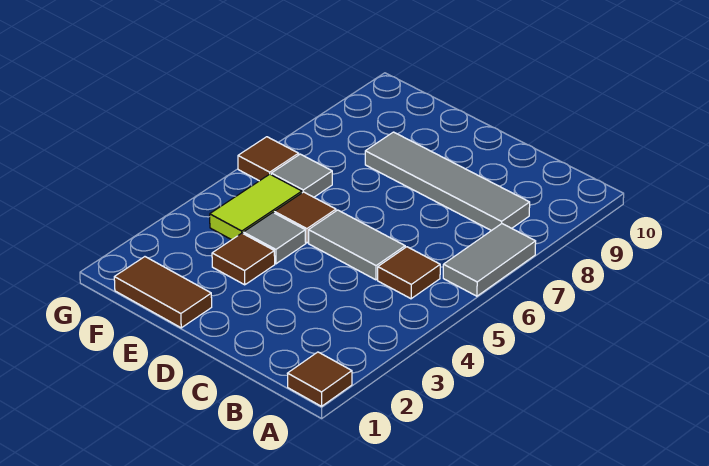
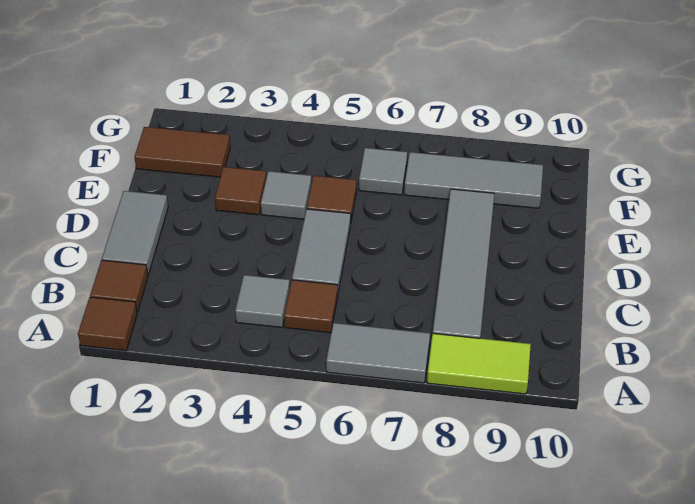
none -> grey 1x1 tile [235,275,290,327]
none -> grey 1x2 tile [102,191,168,275]
brown 1x2 tile [114,257,212,328] -> brown 1x2 tile turned to [135,127,230,177]
lime 1x2 tile [210,174,302,240] -> lime 1x2 tile moved to [427,333,531,394]
none -> grey 1x3 tile [404,152,543,208]
brown 1x1 tile [238,137,299,181] -> brown 1x1 tile moved to [90,260,148,312]

